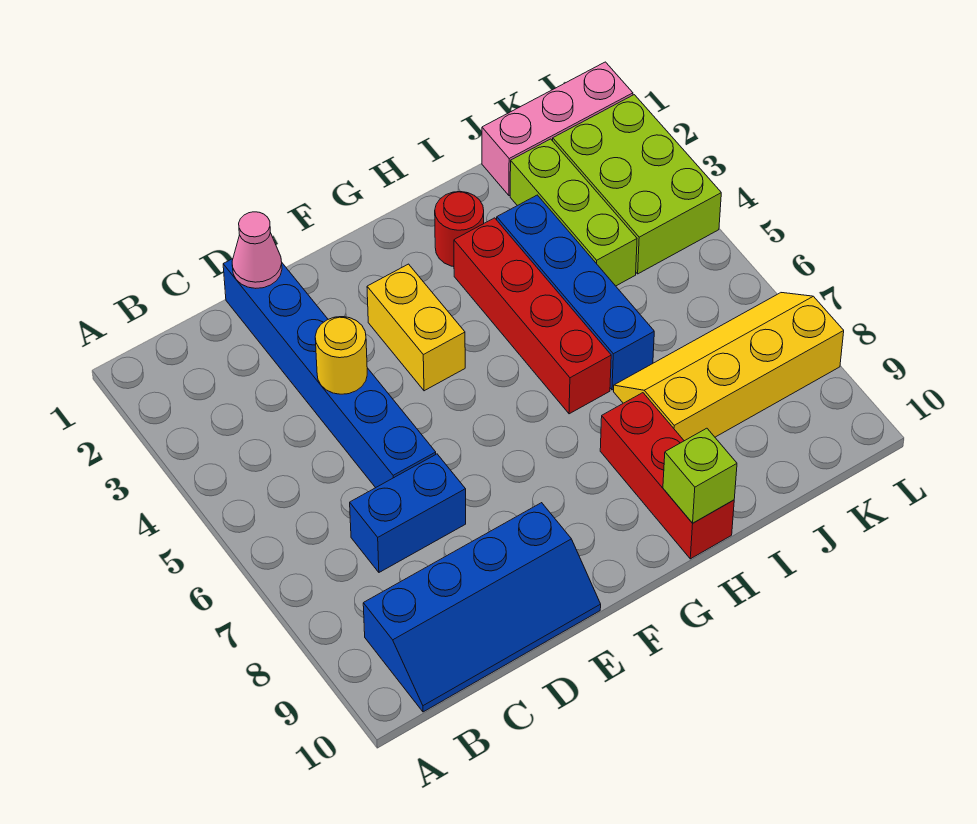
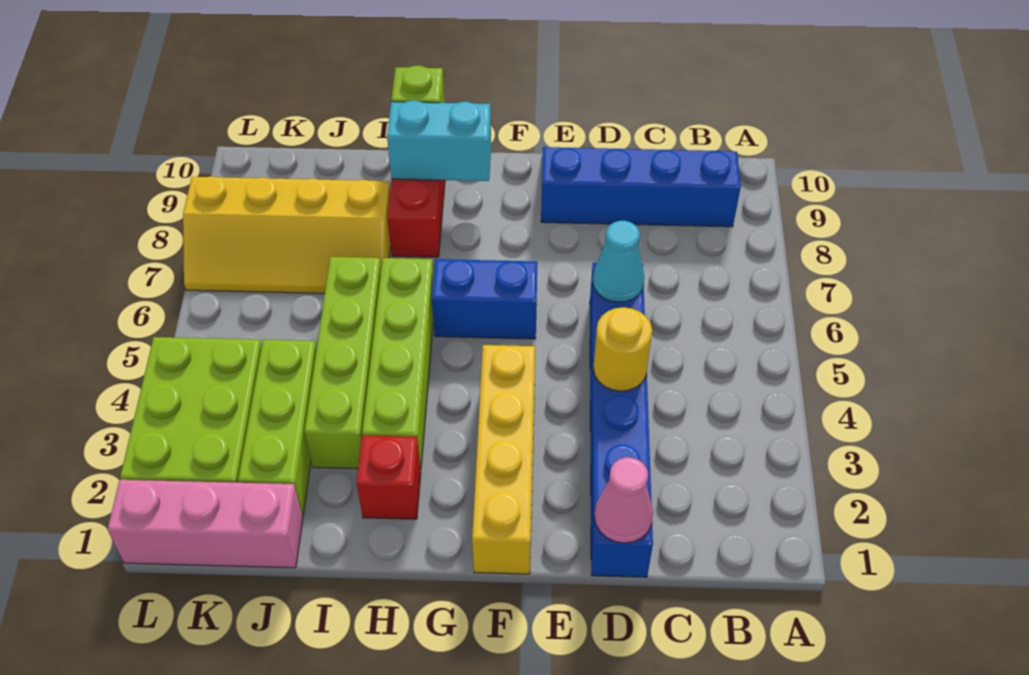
blue 1x2 brick [350,454,466,572] -> blue 1x2 brick moved to [432,259,537,339]
none -> cyan 1x1 cone [593,221,644,302]
yellow 1x2 brick [367,264,465,391] -> yellow 1x4 brick [472,345,535,574]
none -> cyan 1x2 brick [387,101,491,181]
red 1x1 round brick [435,192,484,267] -> red 1x1 brick [356,435,421,519]
red 1x4 brick [454,218,611,414] -> lime 1x4 brick [362,258,434,469]
blue 1x4 brick [497,195,654,390] -> lime 1x4 brick [305,257,381,469]

